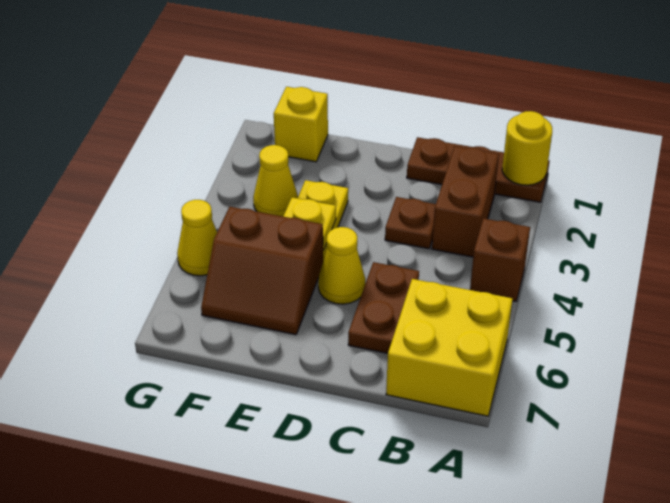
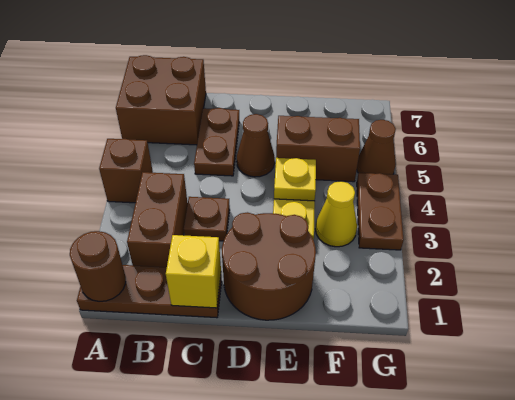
yellow 1x1 round brick [502,111,552,185] -> brown 1x1 round brick [70,231,126,301]
yellow 2x2 brick [386,279,513,416] -> brown 2x2 brick [116,55,206,145]
none -> brown 2x2 round brick [222,212,316,320]
yellow 1x1 cone [318,227,366,304] -> brown 1x1 cone [237,114,275,177]
yellow 1x1 brick [274,87,328,162] -> yellow 1x1 brick moved to [166,235,221,308]
none -> brown 1x2 plate [357,173,404,250]
yellow 1x1 cone [177,200,217,276] -> brown 1x1 cone [357,120,396,174]

